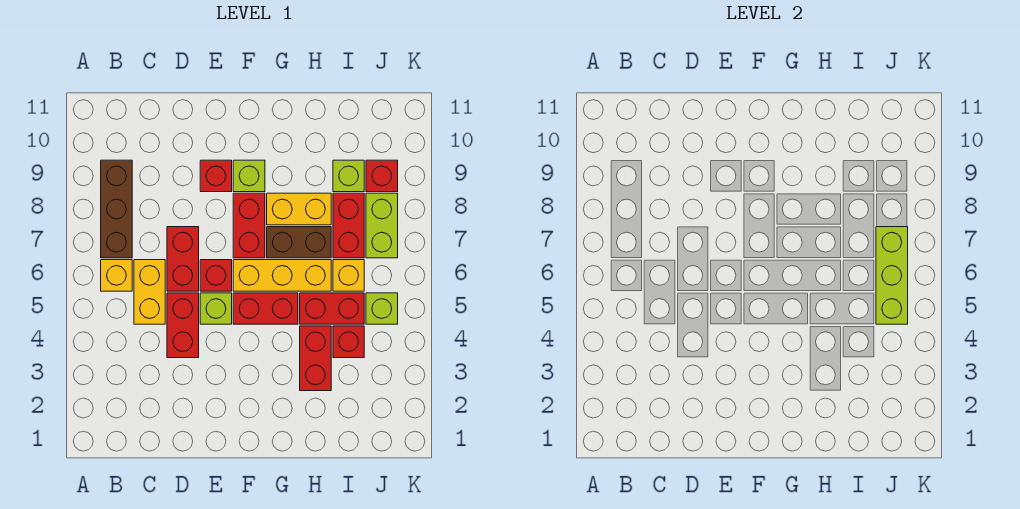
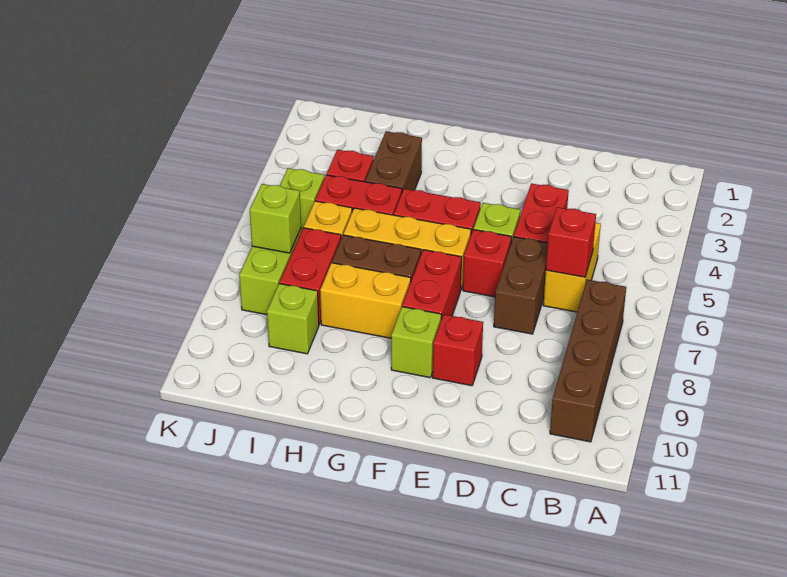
yellow 1x1 brick [101,260,132,291] -> none
brown 1x3 brick [101,160,132,258] -> brown 1x4 brick [550,280,626,442]
red 1x2 brick [167,227,199,291] -> brown 1x2 brick [494,237,548,334]
red 1x2 brick [300,326,331,391] -> brown 1x2 brick [365,131,422,192]
lime 1x3 brick [876,227,908,324] -> lime 1x1 brick [250,184,301,253]
red 1x1 brick [366,160,398,192] -> red 1x1 brick moved to [546,207,596,277]

